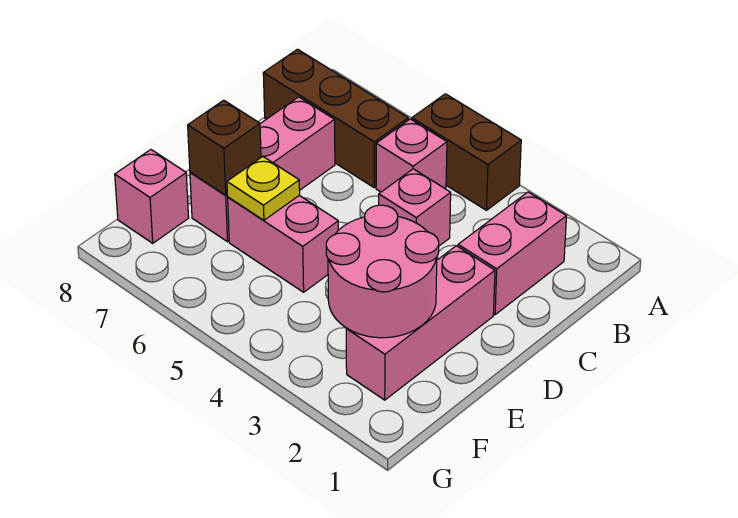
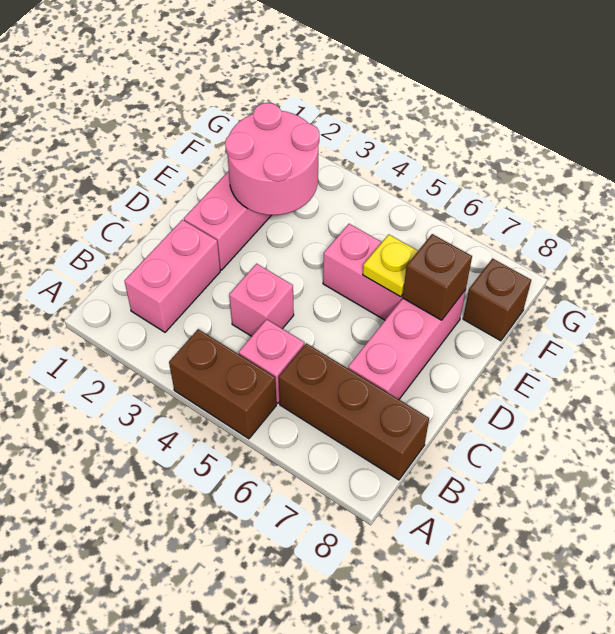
pink 1x1 brick [115,150,189,243] -> brown 1x1 brick [463,259,531,341]

